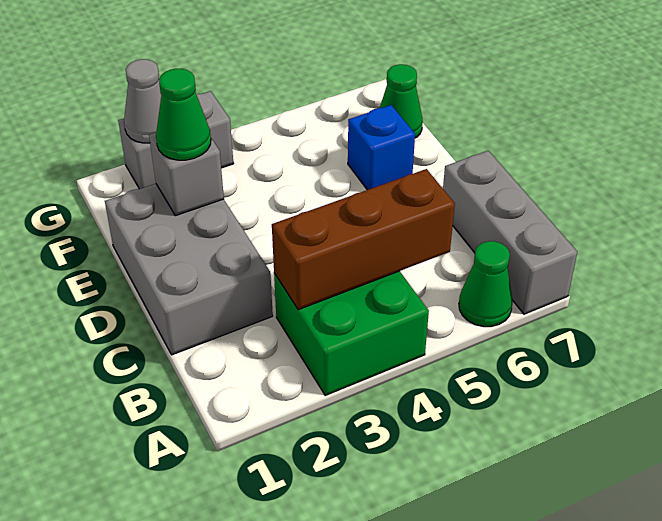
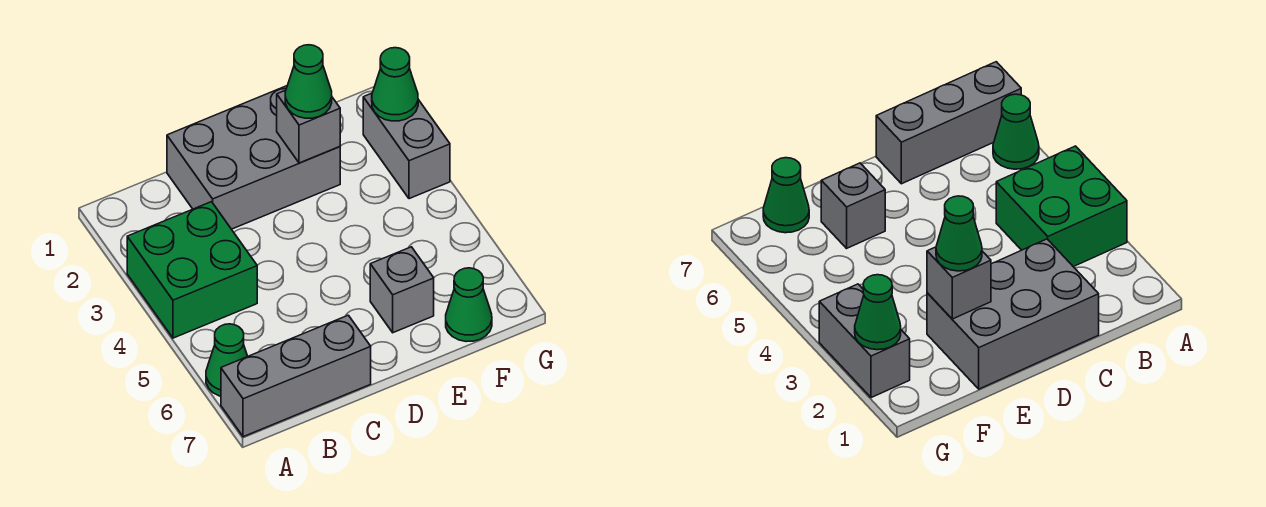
brown 1x3 brick [272,169,455,310] -> none
blue 1x1 brick [348,105,415,190] -> grey 1x1 brick [370,247,434,333]
grey 1x1 cone [124,59,161,143] -> green 1x1 cone [372,48,418,121]

